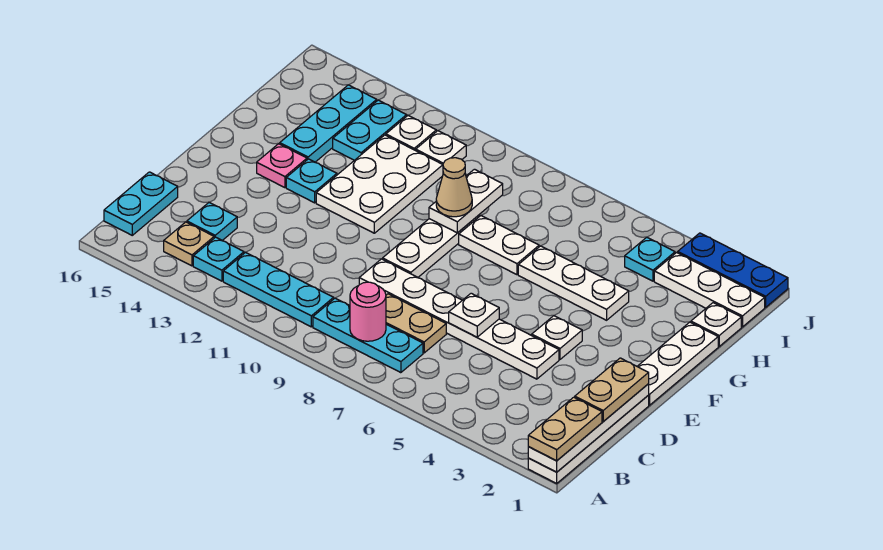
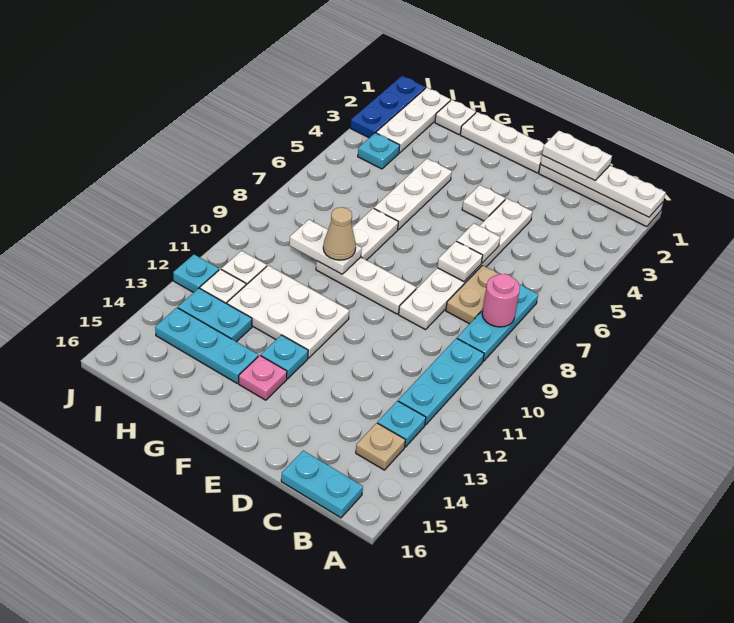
tan 1x2 plate [528,397,602,461] -> none
tan 1x2 plate [575,358,649,421] -> white 1x2 plate [542,131,612,180]
cyan 1x1 plate [187,203,237,240] -> cyan 1x1 plate moved to [173,255,219,293]
none -> white 1x1 plate [437,241,483,282]

